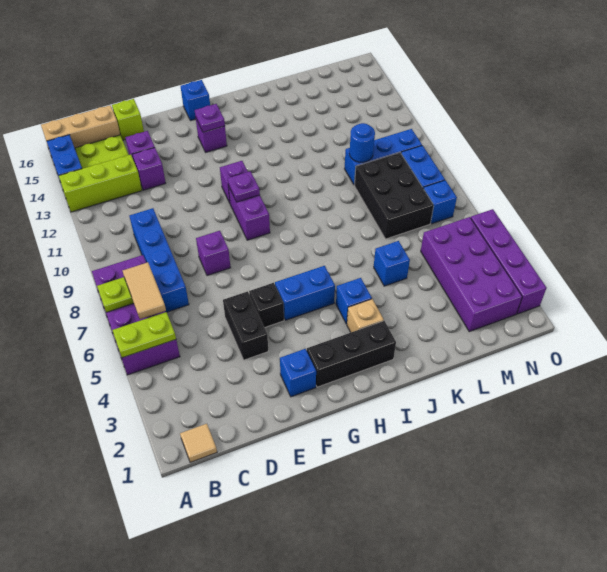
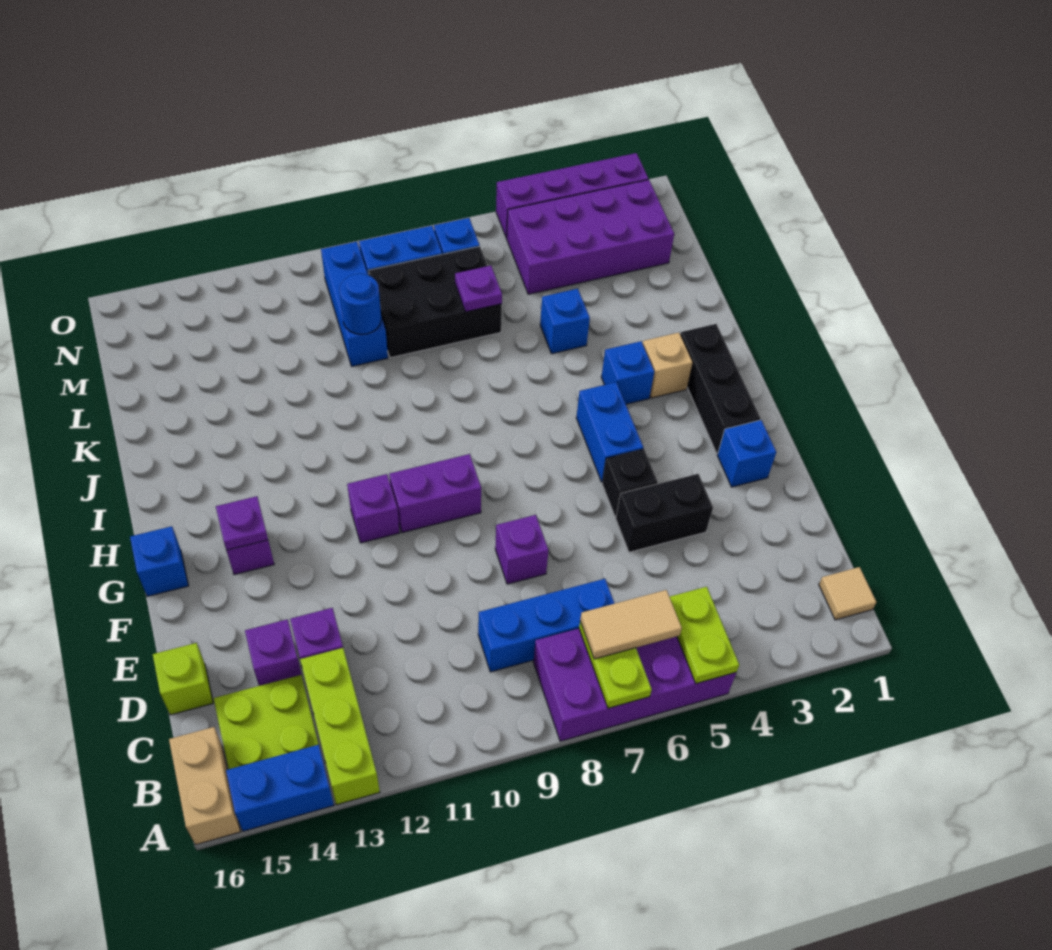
tan 1x3 brick [41,105,120,148] -> tan 1x2 brick [169,727,240,845]
blue 1x4 brick [129,208,189,312] -> blue 1x3 brick [478,579,615,672]
purple 1x1 plate [228,171,260,202] -> purple 1x1 plate moved to [455,266,502,312]

